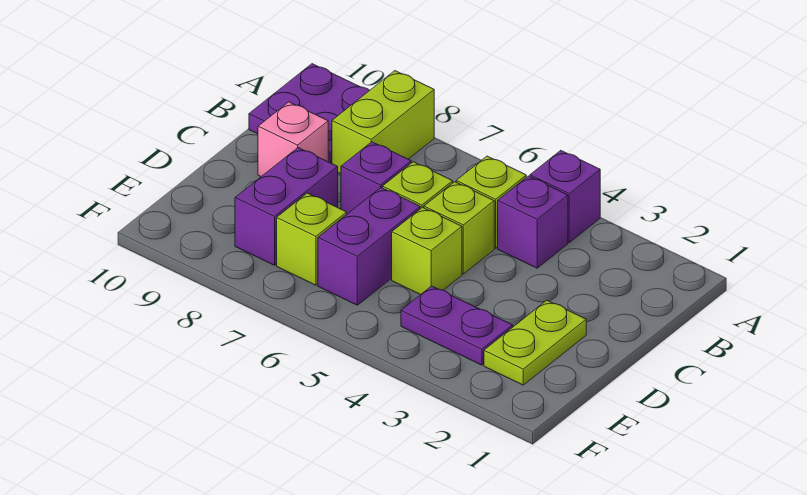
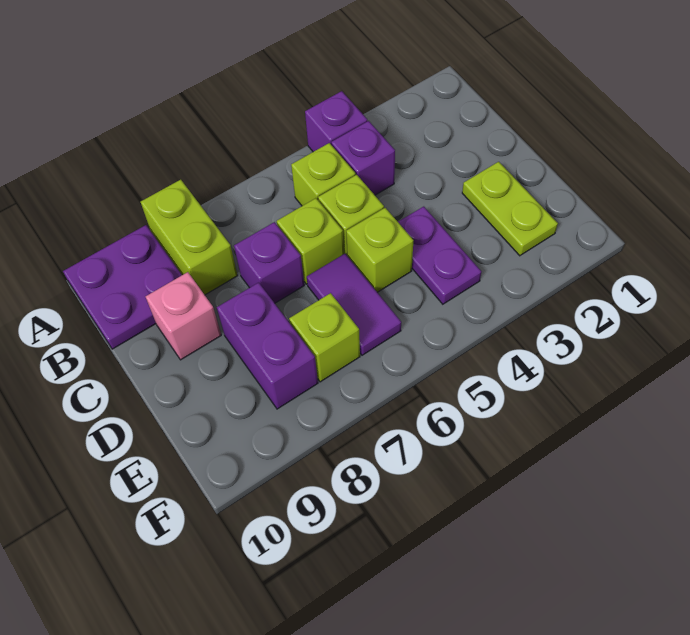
purple 1x2 brick [318,188,420,305] -> purple 1x2 tile [307,254,401,355]
purple 1x2 plate [401,286,513,365] -> purple 1x2 plate turned to [398,207,481,304]

